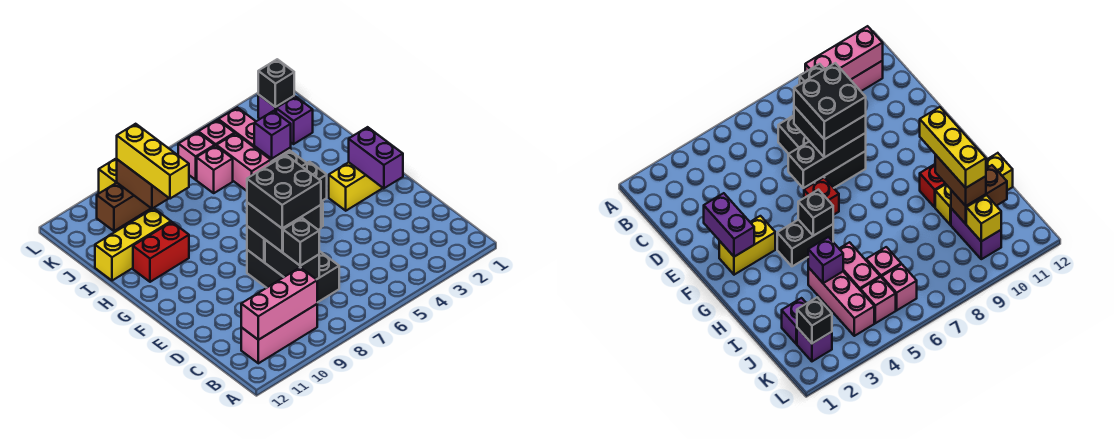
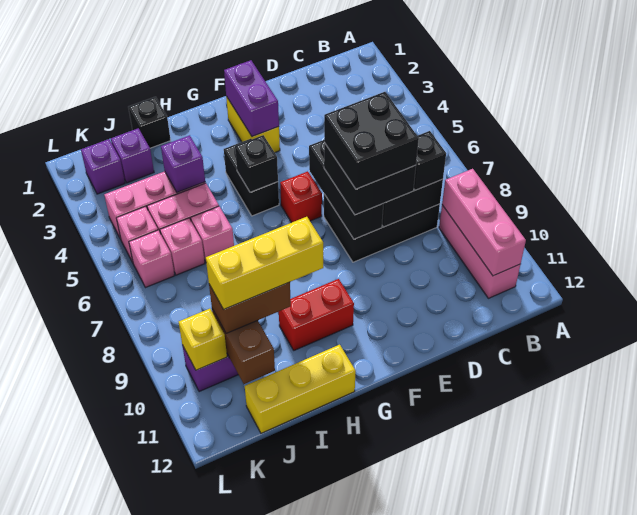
purple 1x2 brick [349,127,403,188] -> purple 1x2 brick turned to [224,60,279,137]
red 1x2 brick [133,222,189,282] -> red 1x2 brick turned to [279,279,354,350]
none -> pink 1x1 brick [191,206,234,262]
yellow 1x3 brick [95,208,171,281] -> yellow 1x3 brick turned to [245,345,356,433]
black 1x1 brick [258,59,294,107] -> black 1x1 brick moved to [128,97,171,148]

